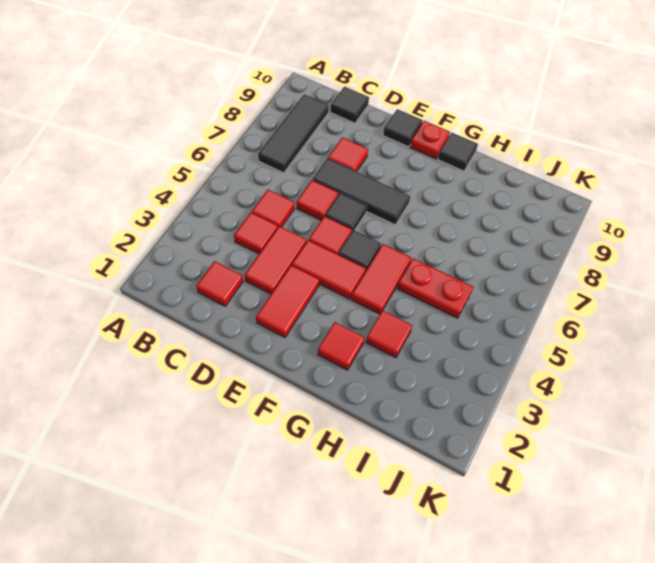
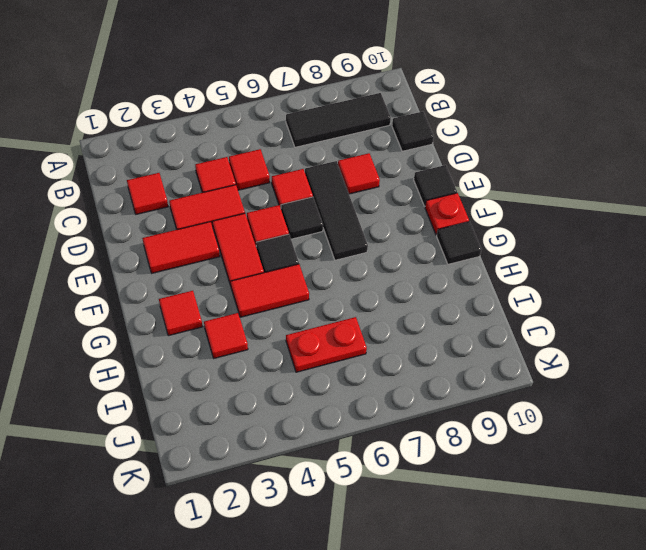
red 1x2 plate [397,258,473,318] -> red 1x2 plate turned to [286,317,367,372]

